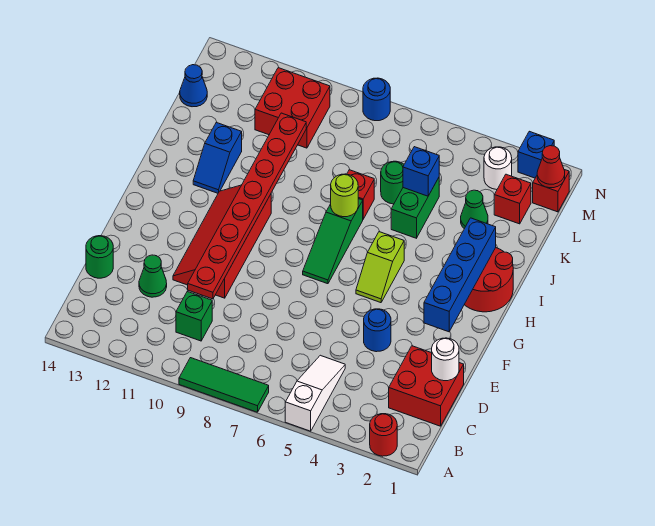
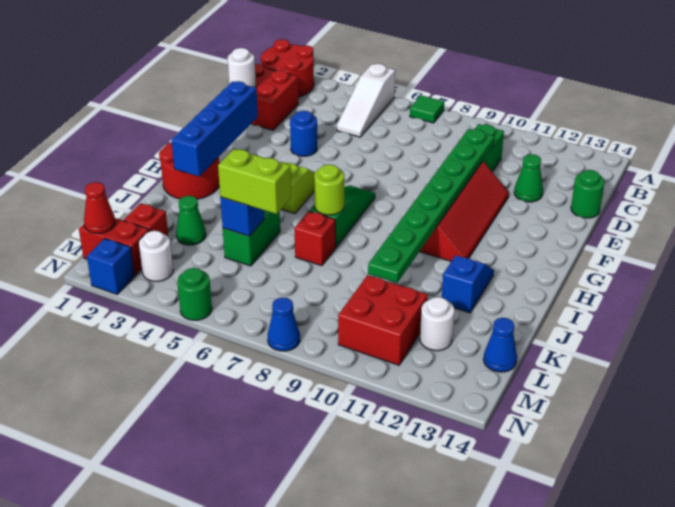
red 1x1 round brick [370,414,397,456] -> red 2x2 round brick [261,39,314,97]
green 1x3 tile [179,358,269,412] -> green 1x1 tile [410,95,444,123]
red 1x8 plate [188,113,306,299] -> green 1x8 plate [368,129,495,283]
none -> lime 1x2 brick [218,149,291,214]
green 1x1 round brick [381,161,404,204] -> green 1x1 round brick moved to [177,268,212,320]
none -> white 1x1 round brick [420,297,455,351]
red 1x1 brick [533,170,569,212] -> red 1x2 brick [79,218,149,275]
blue 1x1 round brick [363,78,390,121] -> blue 1x1 cone [268,298,300,351]

